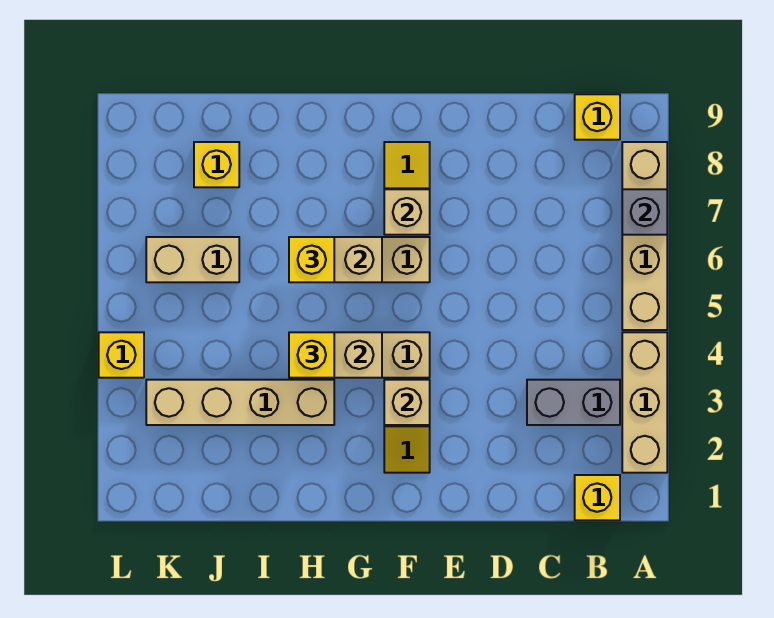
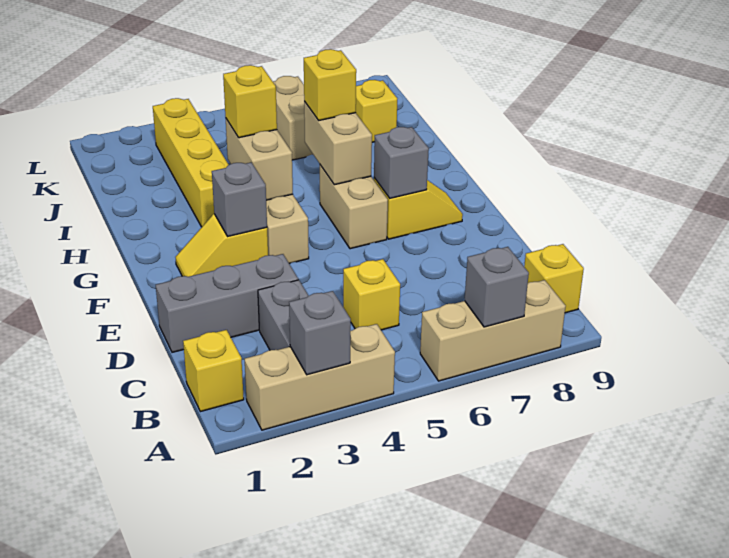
none -> grey 1x1 brick [289,291,351,375]
tan 1x4 brick [622,142,667,330] -> tan 1x3 brick [420,280,566,381]
none -> grey 1x3 brick [156,254,298,352]
tan 1x1 brick [384,380,430,425] -> grey 1x1 brick [212,162,267,236]
tan 1x1 brick [384,189,430,235] -> grey 1x1 brick [374,127,429,198]
tan 1x4 brick [146,380,334,425] -> yellow 1x4 brick [153,98,229,227]
yellow 1x1 brick [99,332,144,378] -> yellow 1x1 brick moved to [343,259,400,330]

